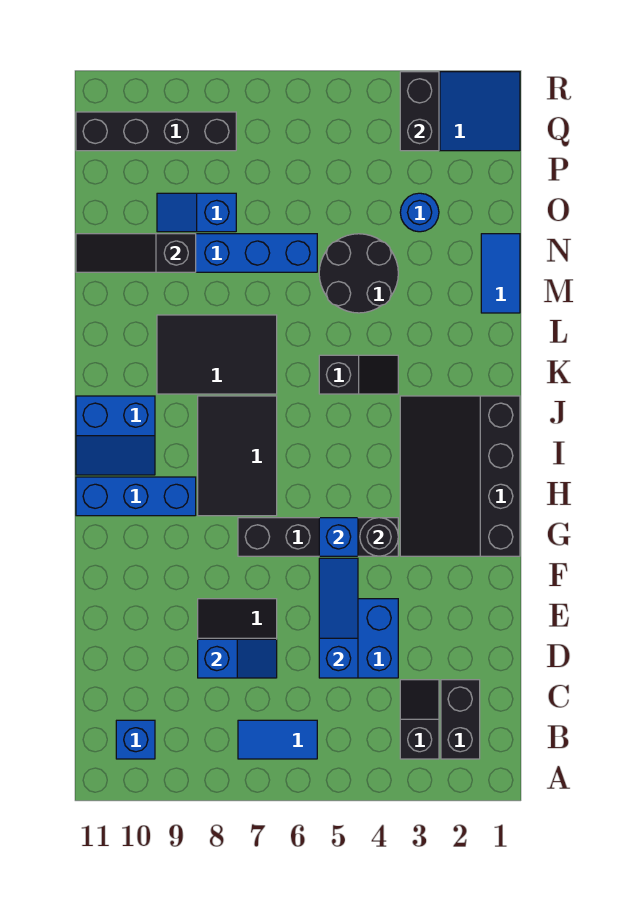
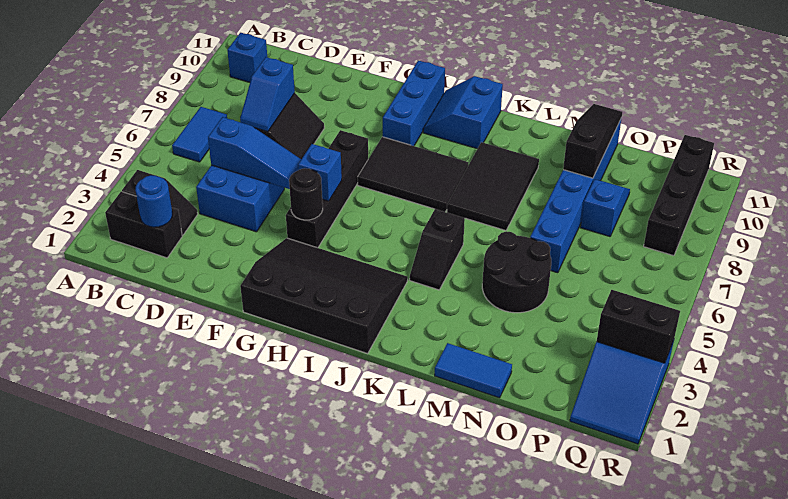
blue 1x1 round brick [400,193,439,232] -> blue 1x1 round brick moved to [135,175,172,227]

